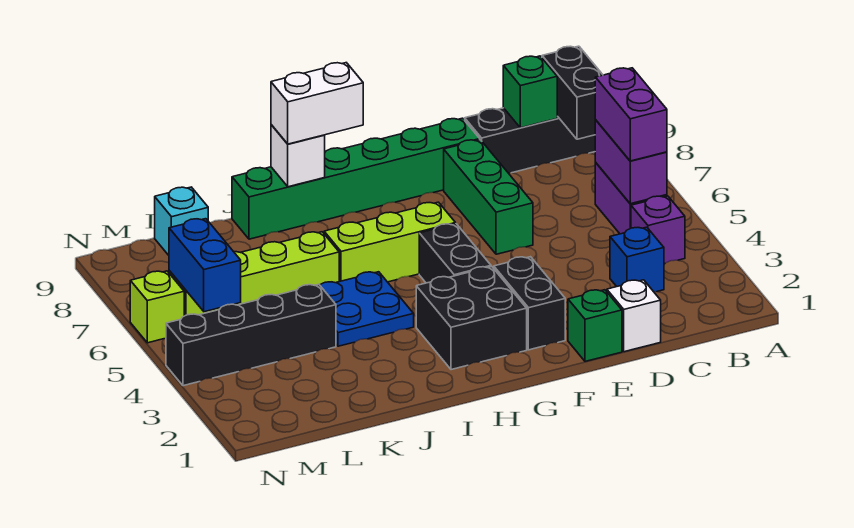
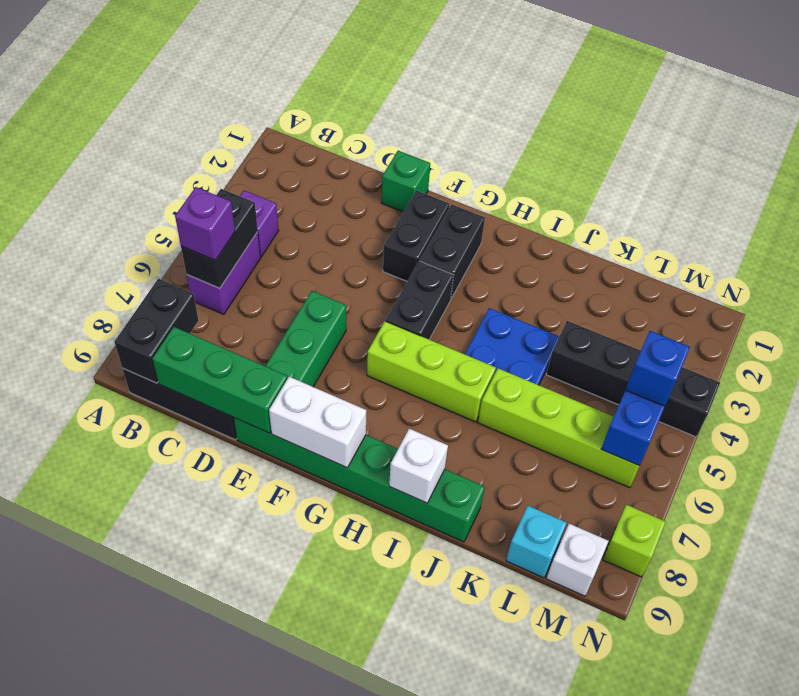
purple 1x2 brick [595,120,667,204] -> black 1x2 brick [181,189,258,288]
purple 1x2 brick [595,68,667,161] -> purple 1x1 brick [175,187,235,260]
blue 1x1 brick [610,227,664,292] -> blue 1x1 brick moved to [626,331,690,406]
green 1x1 brick [503,56,557,128] -> green 1x3 brick [152,327,287,433]
white 1x1 brick [607,280,661,352] -> white 1x1 brick moved to [546,524,608,596]
black 2x2 brick [416,267,527,370] -> black 1x2 brick [420,204,485,299]
white 1x2 brick [271,63,363,144] -> white 1x2 brick moved to [269,377,366,468]
lime 1x1 brick [130,271,184,343] -> lime 1x1 brick moved to [603,505,666,577]

